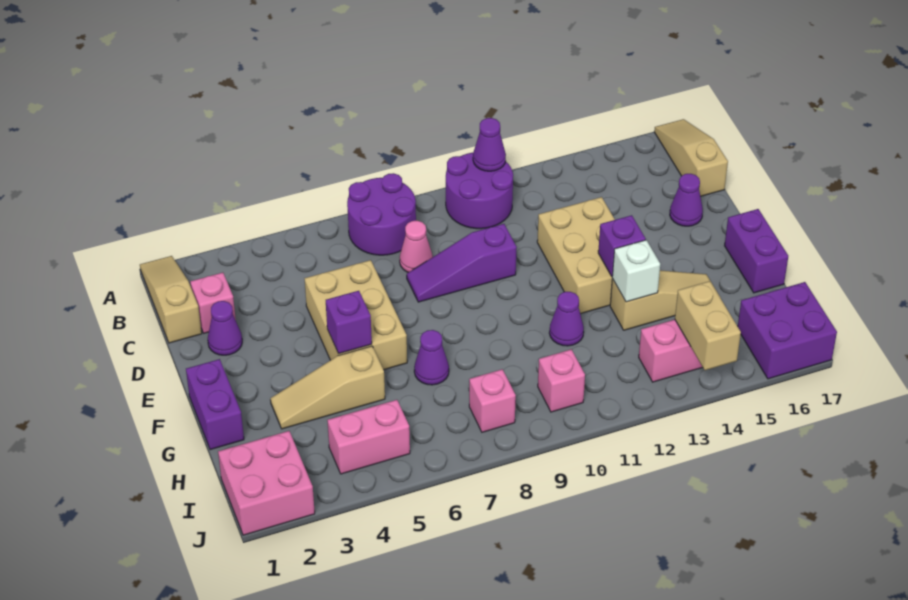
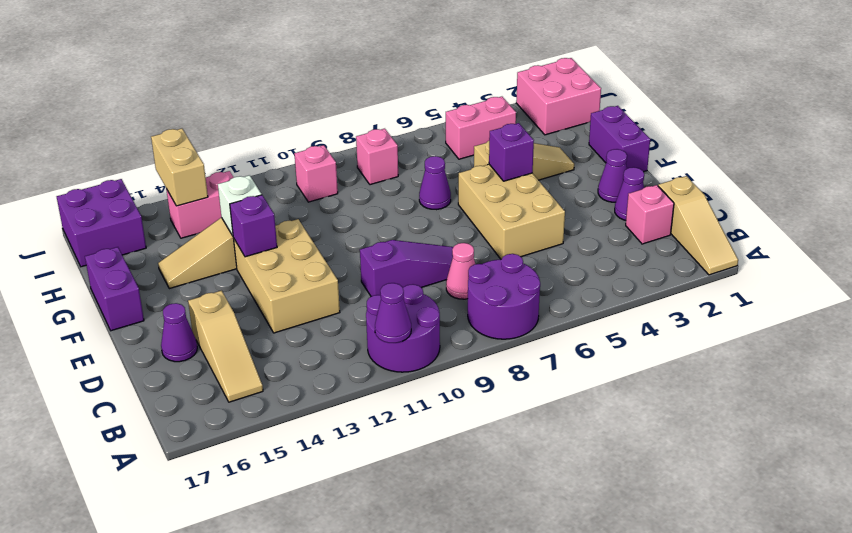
tan 1x3 slope [654,119,728,196] -> tan 1x3 slope moved to [188,291,263,402]
purple 1x1 cone [549,292,584,346] -> purple 1x1 cone moved to [598,149,627,202]

